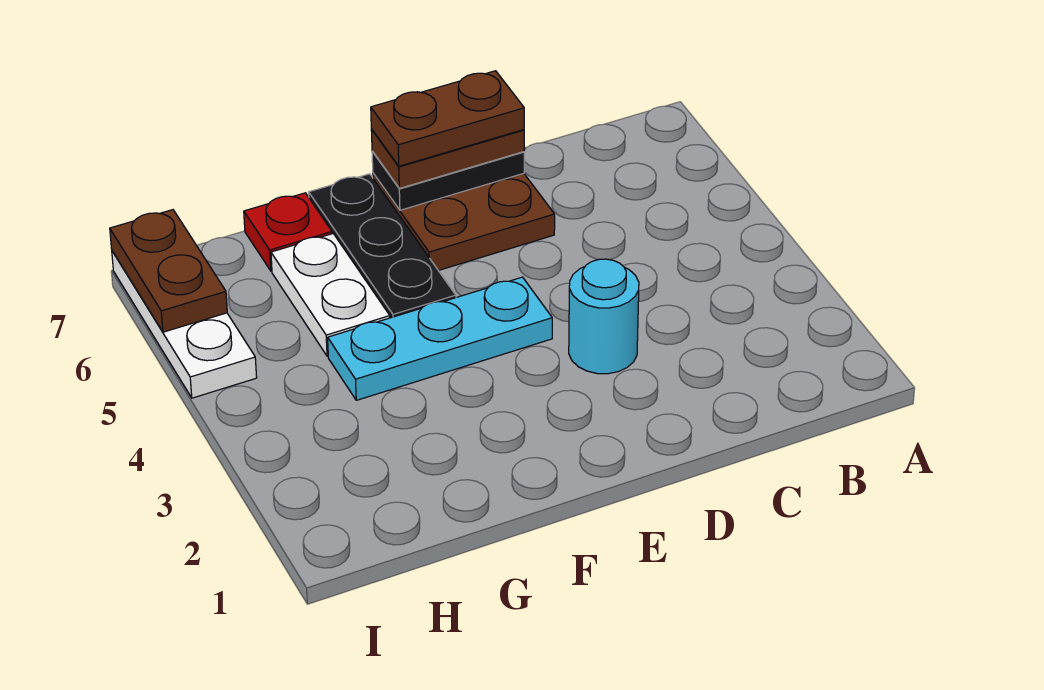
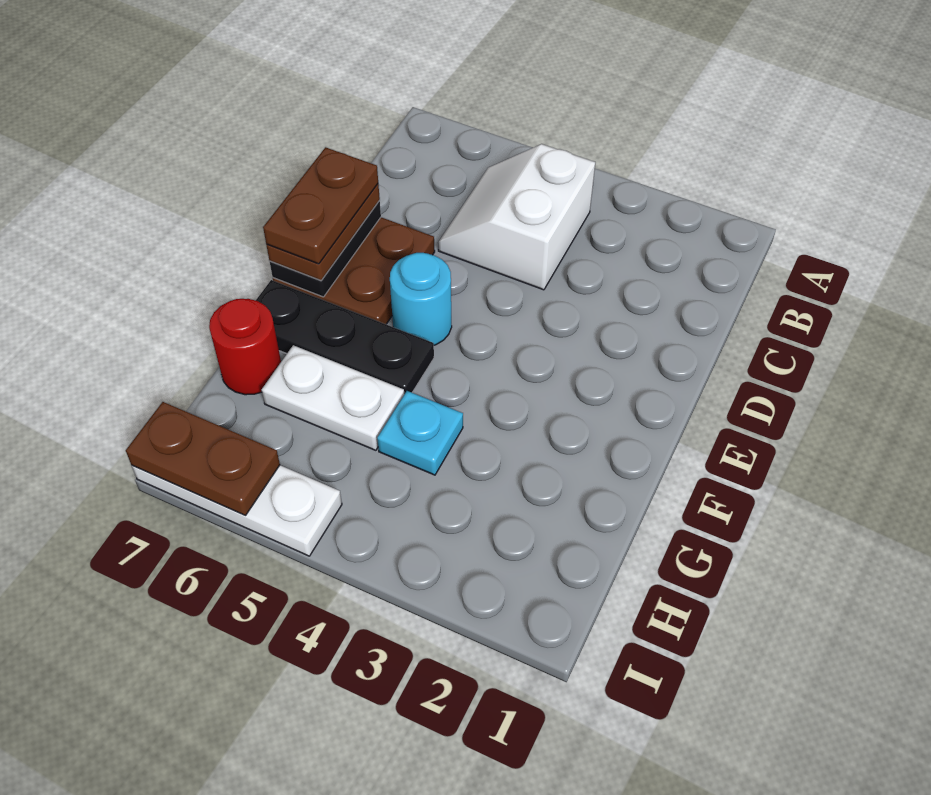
none -> white 2x2 slope [438,144,595,290]
cyan 1x1 round brick [569,259,639,374] -> cyan 1x1 round brick moved to [390,253,452,345]
cyan 1x3 plate [328,277,552,400] -> cyan 1x1 plate [377,391,463,475]
red 1x1 plate [244,193,332,271] -> red 1x1 round brick [209,299,281,395]

